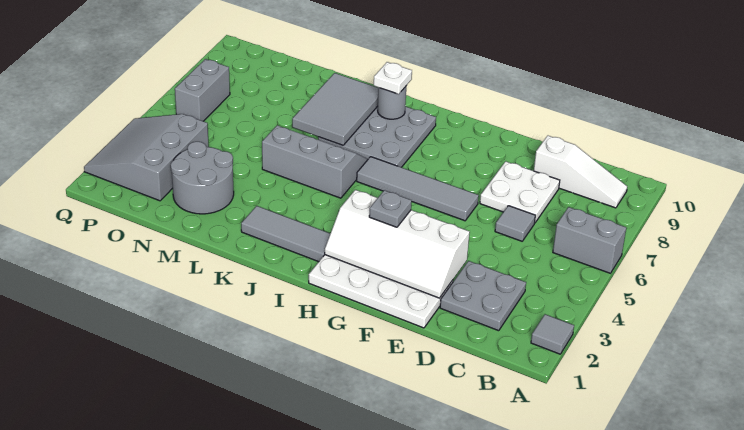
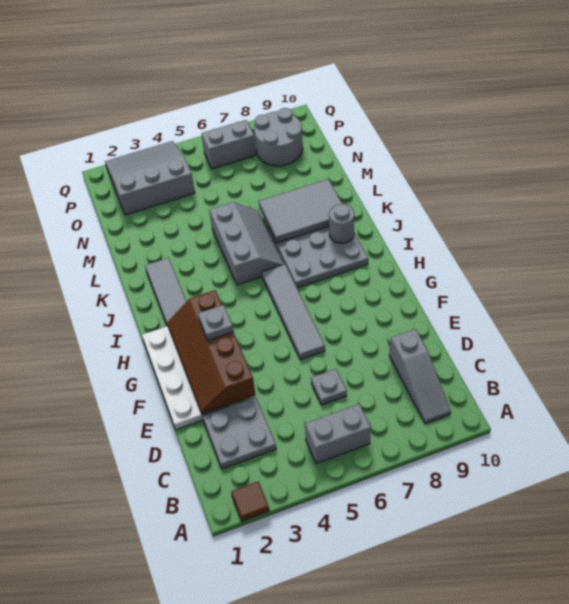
grey 1x1 tile [531,314,574,354] -> brown 1x1 tile [231,481,269,521]
grey 1x2 brick [553,207,626,273] -> grey 1x2 brick turned to [305,404,371,464]
white 1x3 slope [534,136,627,208] -> grey 1x3 slope [389,329,451,424]
grey 1x1 tile [495,206,535,241] -> grey 1x1 plate [311,369,347,405]
white 2x2 plate [480,161,560,223] -> none
white 2x4 slope [325,190,470,298] -> brown 2x4 slope [167,290,255,414]
white 1x1 plate [374,62,412,94] -> none
grey 2x2 round brick [171,142,234,214] -> grey 2x2 round brick moved to [254,108,303,166]

